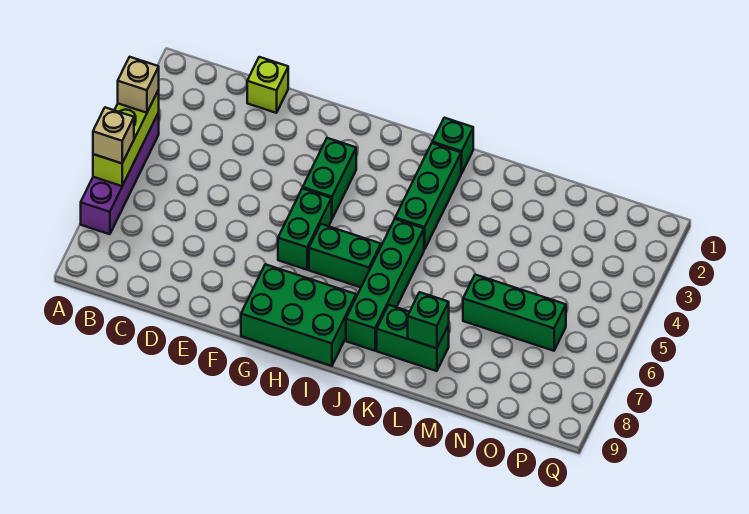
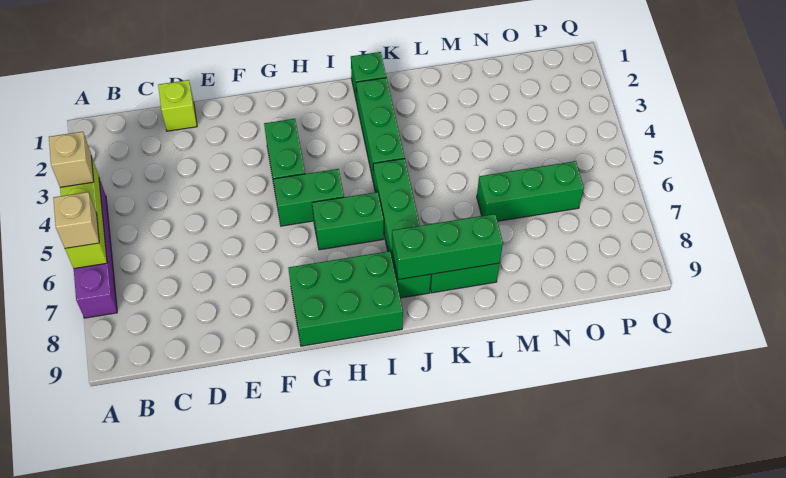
green 1x2 brick [278,188,332,270] -> green 1x2 brick turned to [273,169,344,226]
green 1x1 brick [408,292,449,348] -> green 1x3 brick [392,214,503,280]

